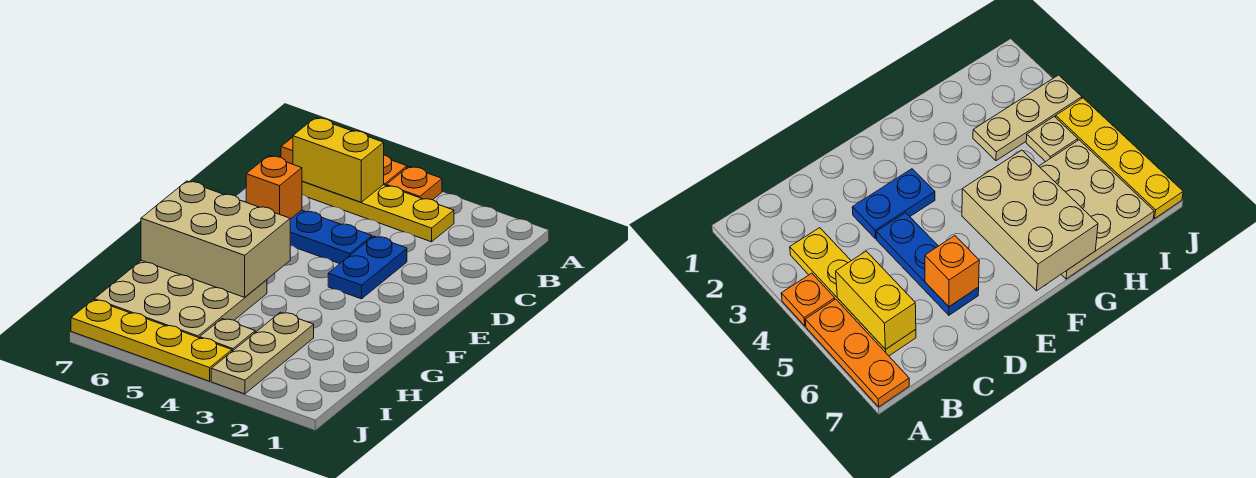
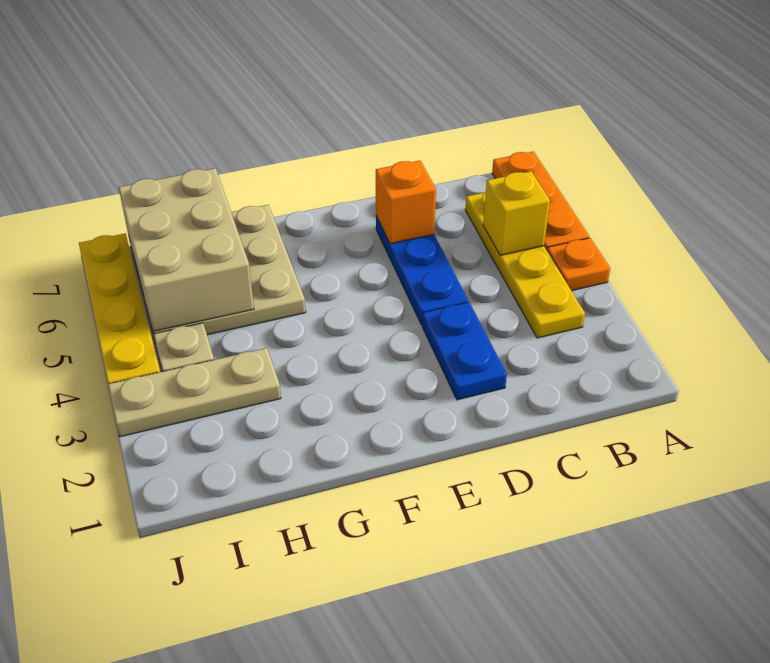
yellow 1x2 brick [293,118,384,202] -> yellow 1x1 brick [483,171,550,255]
blue 1x2 plate [328,236,407,299] -> blue 1x2 plate turned to [422,302,507,400]
tan 2x3 brick [141,181,290,297] -> tan 2x3 brick moved to [119,168,254,331]

